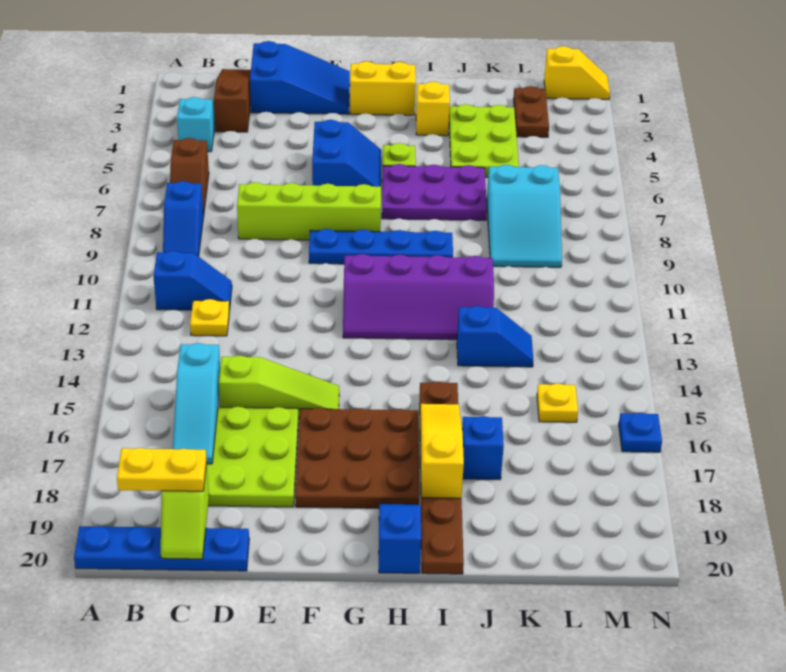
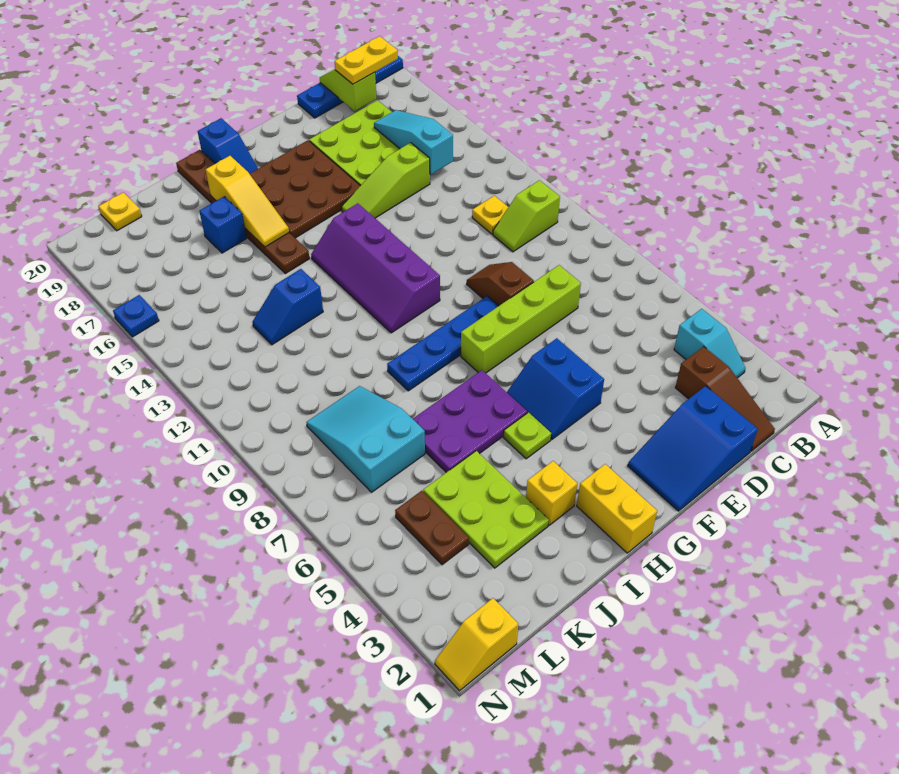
brown 1x2 slope [170,138,209,215] -> brown 1x2 slope moved to [467,262,534,306]
blue 1x2 slope [163,181,204,257] -> none
blue 1x2 slope [153,251,232,310] -> lime 1x2 slope [493,180,560,252]
yellow 1x2 brick [350,61,416,115] -> yellow 1x2 brick turned to [577,464,657,553]
purple 2x4 slope [343,254,494,340] -> purple 2x4 slope turned to [311,203,440,333]
brown 1x2 plate [513,86,549,137] -> brown 1x2 plate moved to [395,491,469,565]
yellow 1x1 plate [537,383,578,422] -> yellow 1x1 plate moved to [99,192,142,231]

